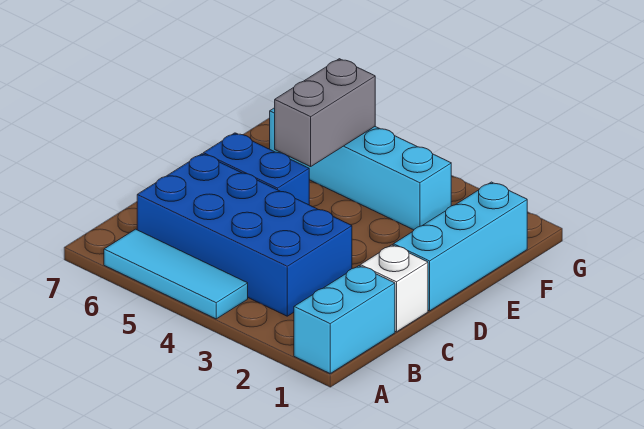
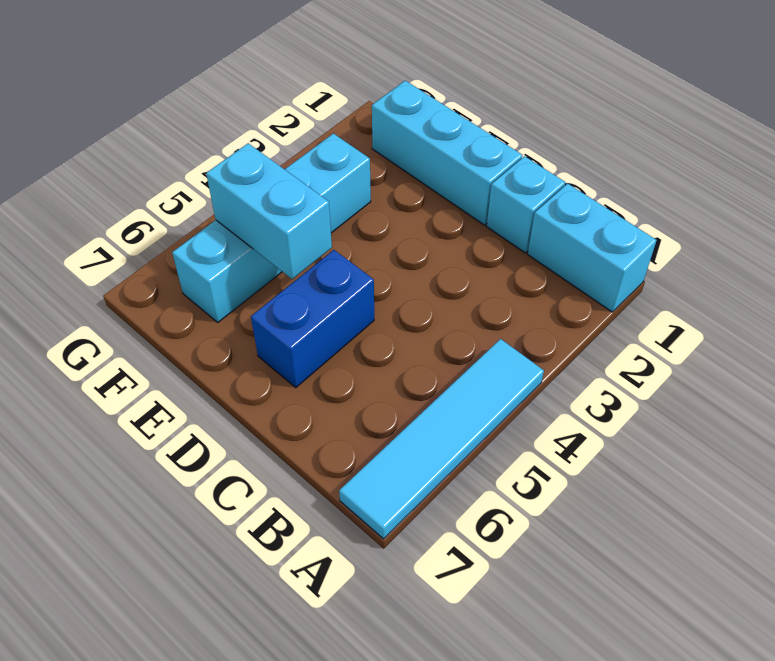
cyan 1x3 tile [104,229,248,319] -> cyan 1x4 tile [339,339,544,539]
blue 2x4 brick [137,154,352,316] -> none
white 1x1 brick [360,245,428,332] -> cyan 1x1 brick [487,156,565,253]
grey 1x2 brick [275,59,375,167] -> cyan 1x2 brick [206,143,332,279]

